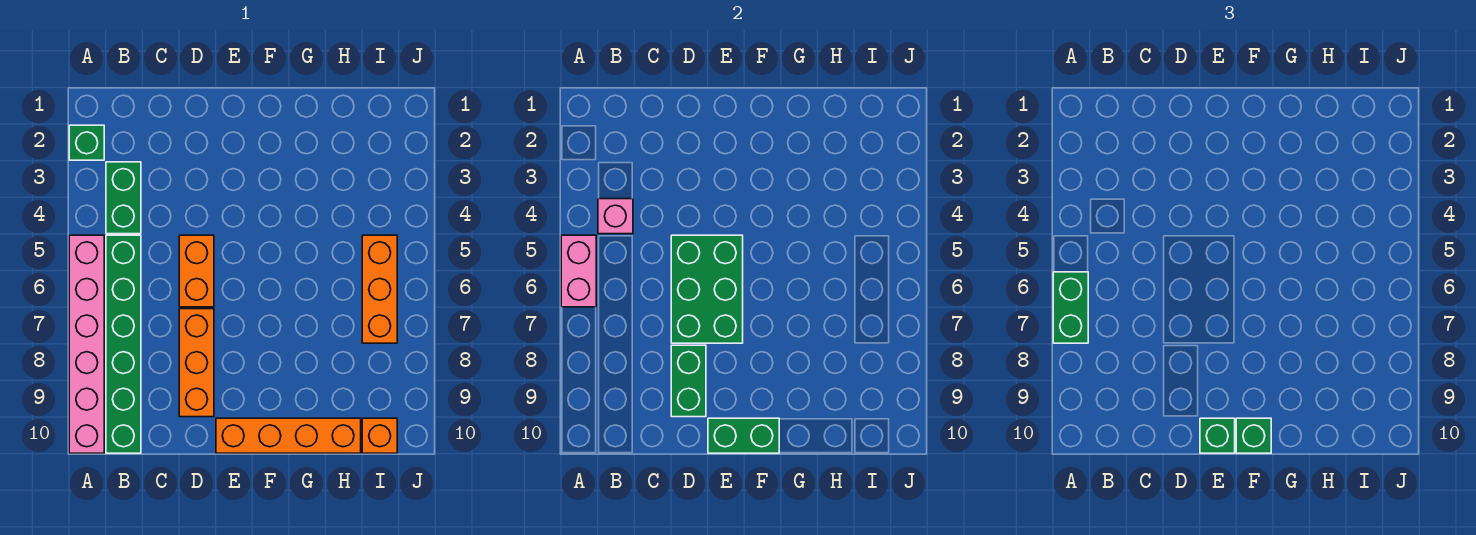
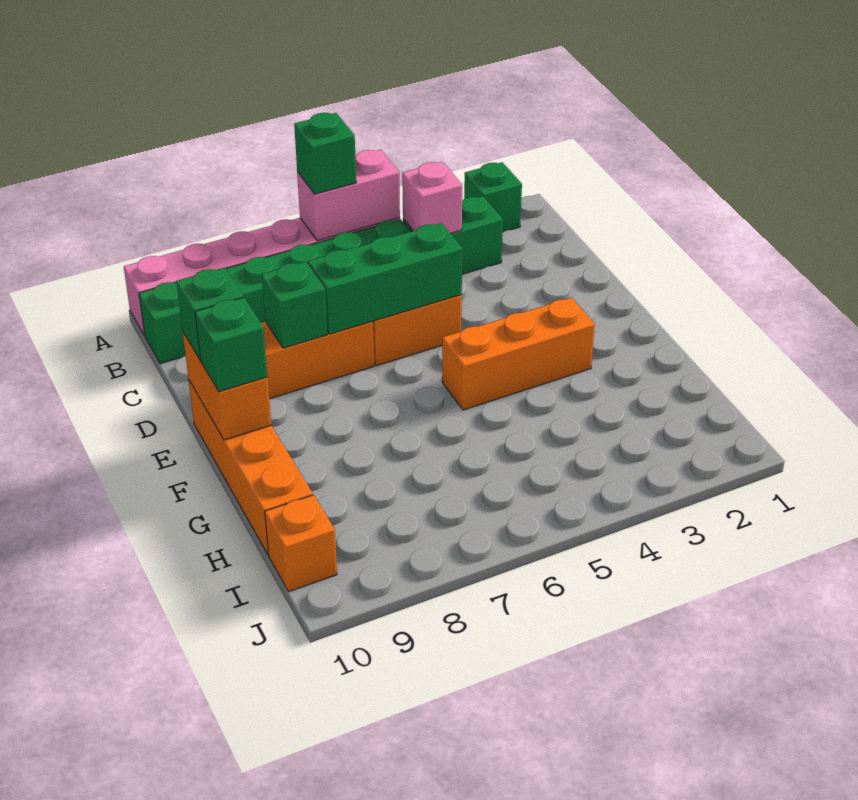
green 1x2 brick [1053,272,1088,343] -> green 1x1 brick [294,113,356,194]
green 2x3 brick [671,235,743,343] -> green 1x3 brick [308,223,462,334]
green 1x2 brick [671,345,706,417] -> green 1x1 brick [262,262,327,348]
green 1x2 brick [708,418,779,453] -> orange 1x2 brick [183,332,271,440]
orange 1x3 brick [362,235,397,343] -> orange 1x3 brick moved to [442,298,595,410]

